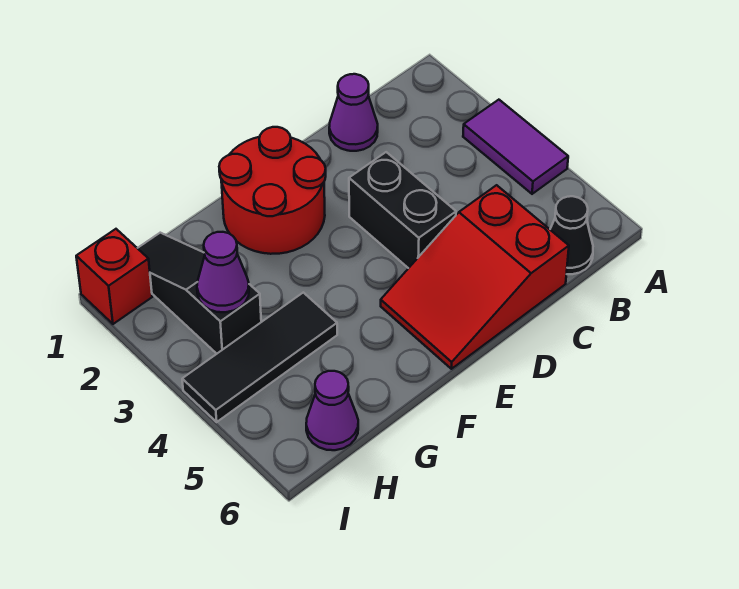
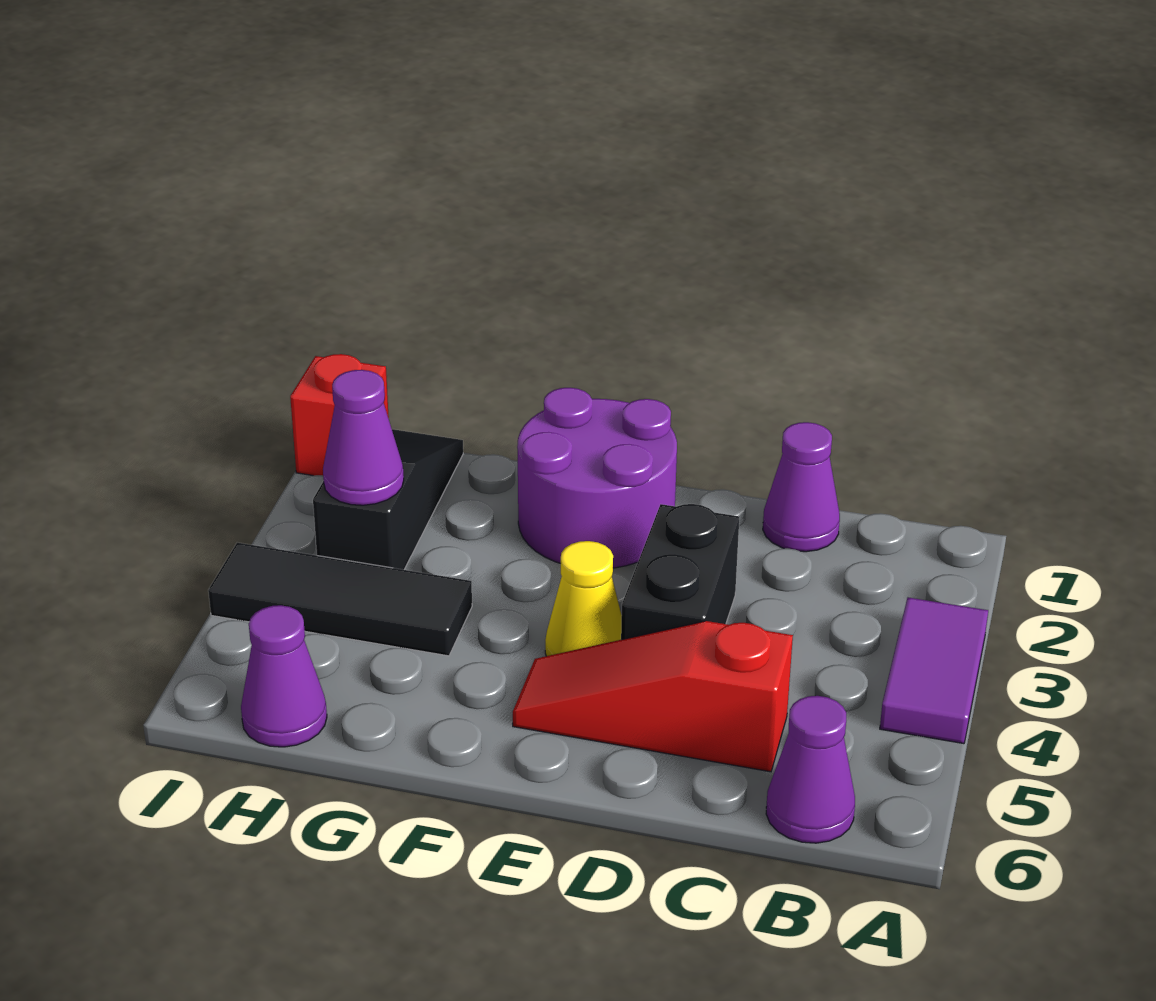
black 1x1 cone [550,196,593,274] -> purple 1x1 cone [766,696,855,843]
red 2x3 slope [381,185,569,369] -> red 1x3 slope [513,621,793,772]
red 2x2 round brick [219,127,326,254] -> purple 2x2 round brick [517,388,677,568]
none -> yellow 1x1 cone [545,541,622,656]

